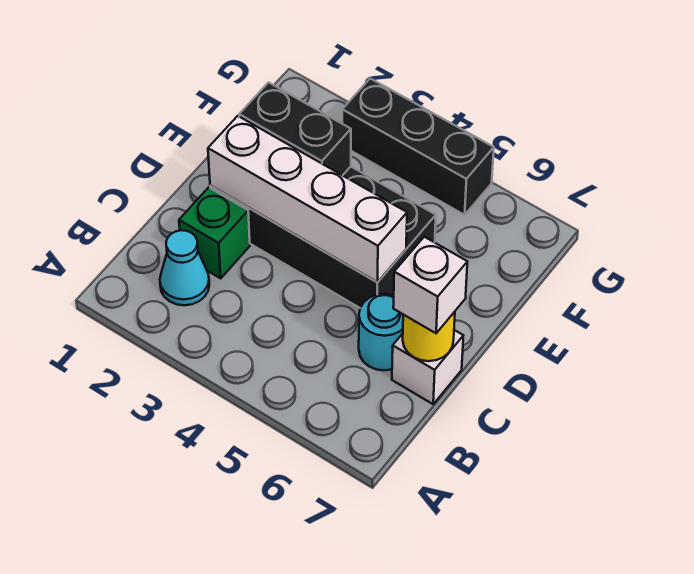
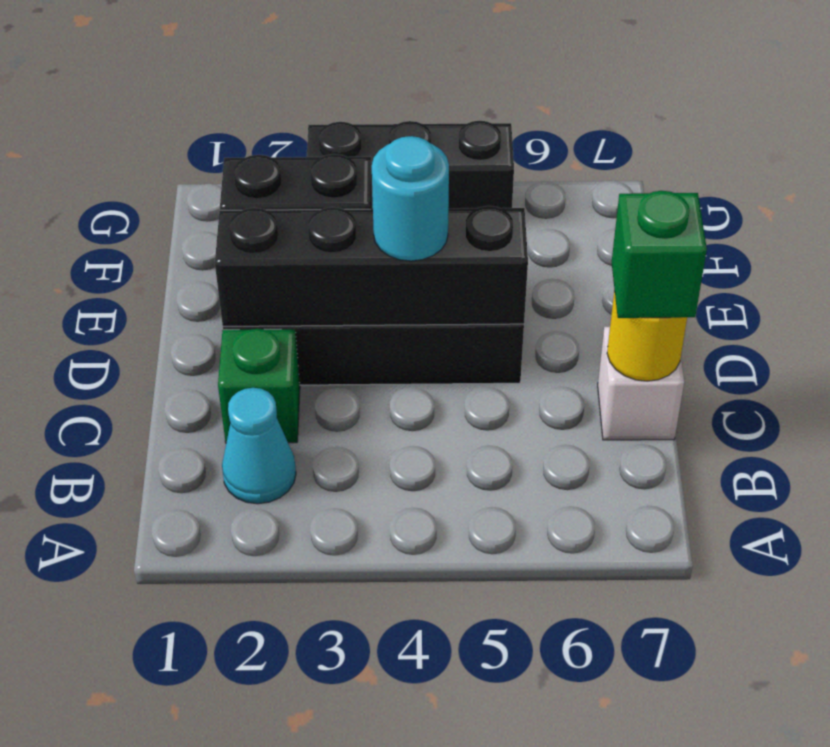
cyan 1x1 round brick [359,294,403,370] -> cyan 1x1 round brick moved to [371,136,449,261]
white 1x1 brick [393,237,467,333] -> green 1x1 brick [612,191,707,318]
white 1x4 brick [208,116,407,282] -> black 1x4 brick [215,206,528,326]

